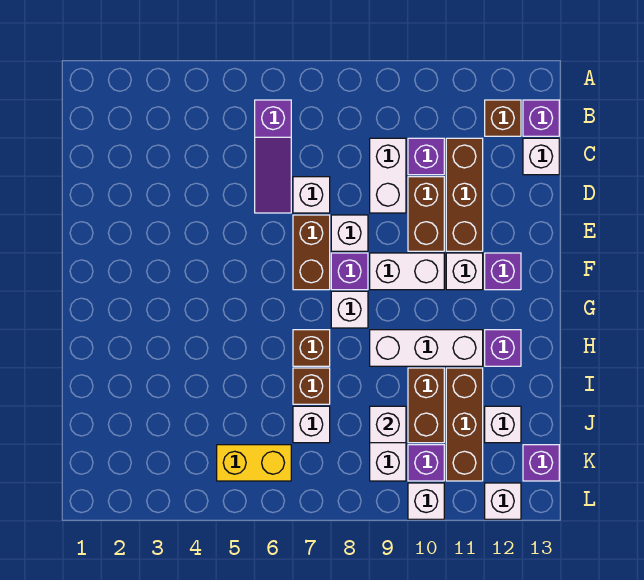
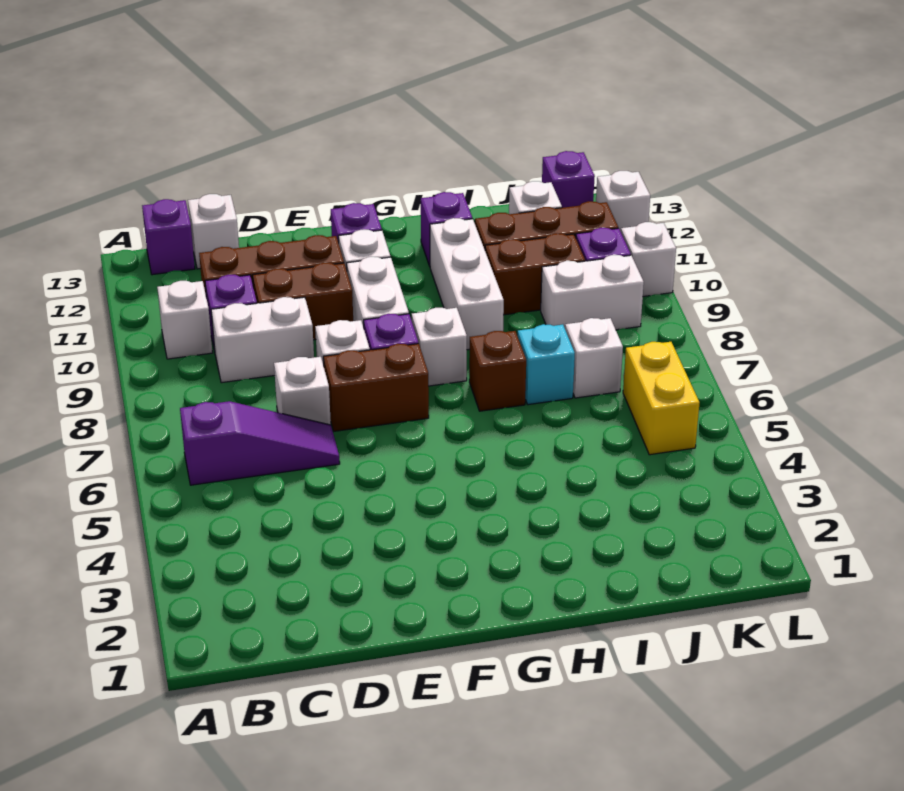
brown 1x1 brick [485,100,521,136] -> none
brown 1x1 brick [293,368,330,404] -> cyan 1x1 brick [518,324,575,405]
white 1x1 brick [370,406,406,443] -> white 1x1 brick moved to [157,281,212,359]

